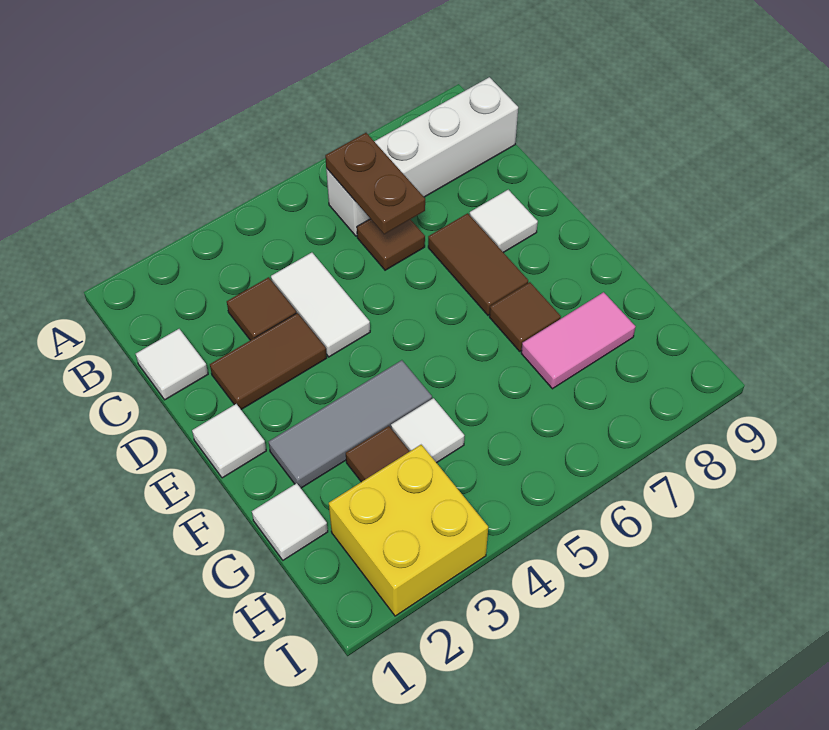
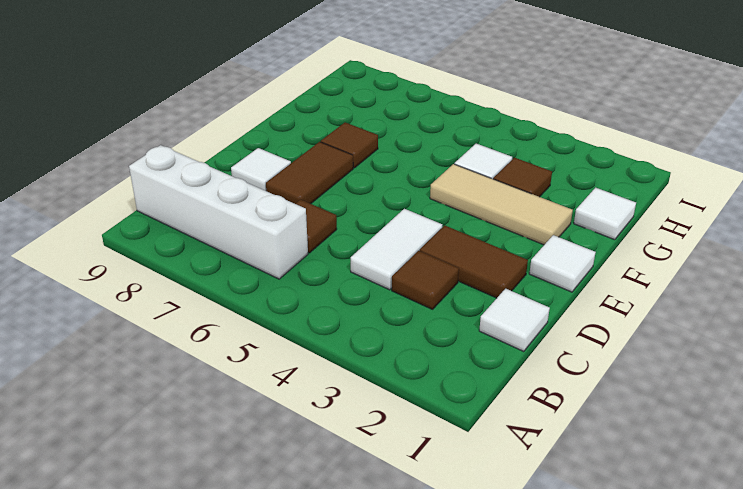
brown 1x2 plate [325,133,425,234] -> none
grey 1x3 tile [269,360,432,488] -> tan 1x3 tile [430,164,573,245]
pink 1x2 tile [521,292,635,389] -> none
yellow 2x2 brick [329,445,488,616] -> none

